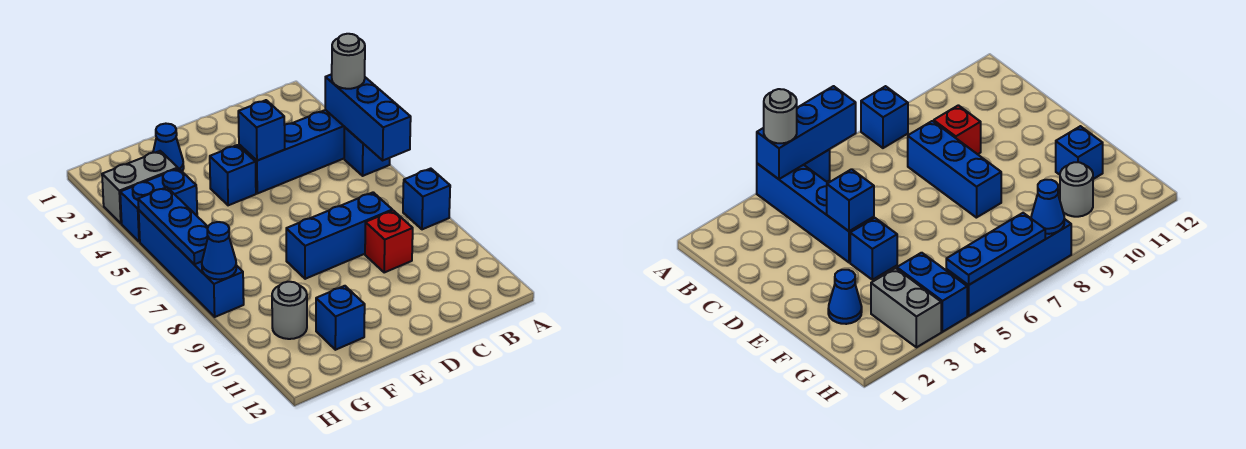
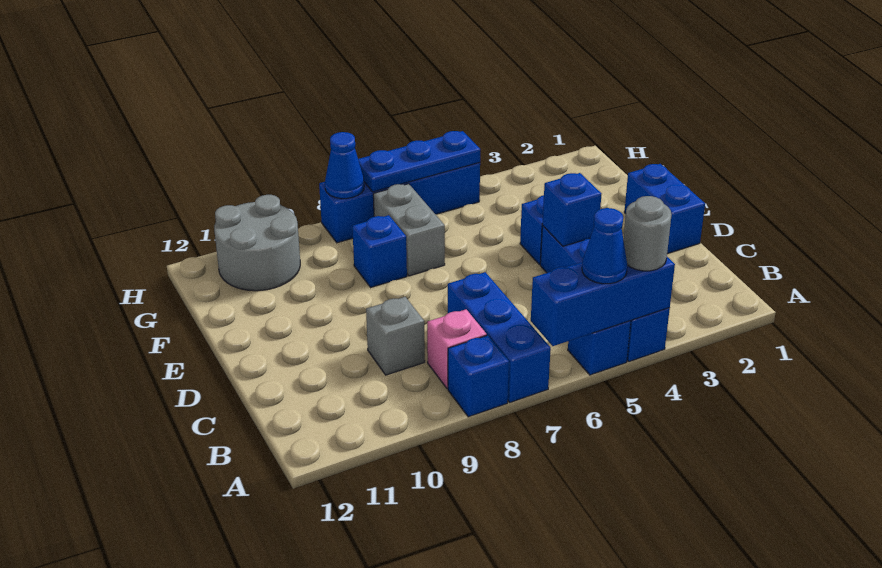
none -> pink 1x1 brick [427,309,487,389]
blue 1x3 brick [286,192,392,279] -> blue 1x3 brick moved to [448,272,551,402]
red 1x1 brick [365,211,413,272] -> grey 1x1 brick [366,297,425,375]
blue 1x1 cone [153,124,184,171] -> blue 1x1 cone moved to [582,208,627,284]
blue 1x1 brick [316,286,365,350] -> blue 1x1 brick moved to [352,215,407,287]
grey 1x2 brick [102,151,178,223] -> grey 1x2 brick moved to [373,184,445,276]
blue 1x2 brick [120,168,197,242] -> blue 1x2 brick moved to [624,164,705,254]
grey 1x1 round brick [272,282,307,339] -> grey 2x2 round brick [214,195,300,291]

